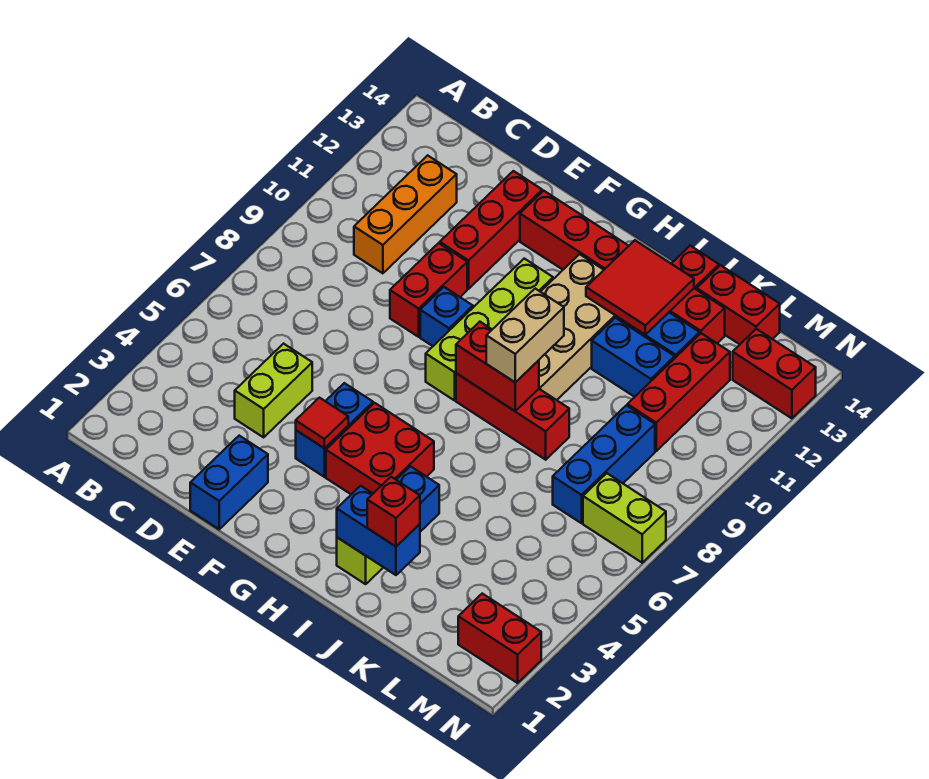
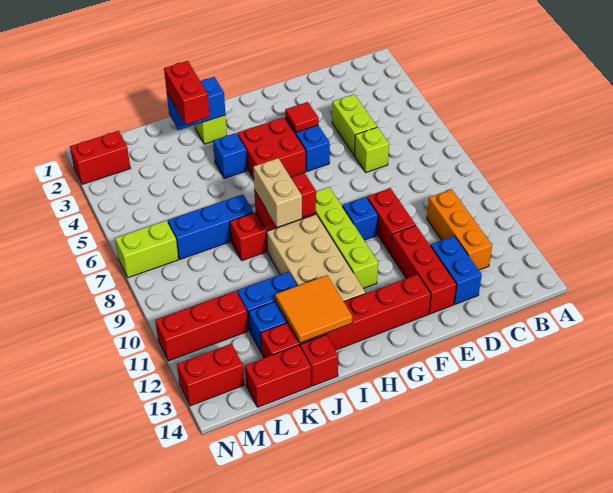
none -> lime 1x1 brick [355,127,389,172]
blue 1x2 brick [190,436,268,529] -> blue 1x2 brick moved to [431,236,482,304]
red 2x2 tile [586,240,694,335] -> orange 2x2 tile [275,275,353,343]
red 1x1 brick [367,477,420,546] -> red 1x2 brick [164,61,210,124]
blue 1x3 brick [553,405,655,523] -> blue 1x3 brick turned to [168,194,254,259]
red 1x3 brick [627,333,730,451] -> red 1x3 brick turned to [155,291,248,361]

